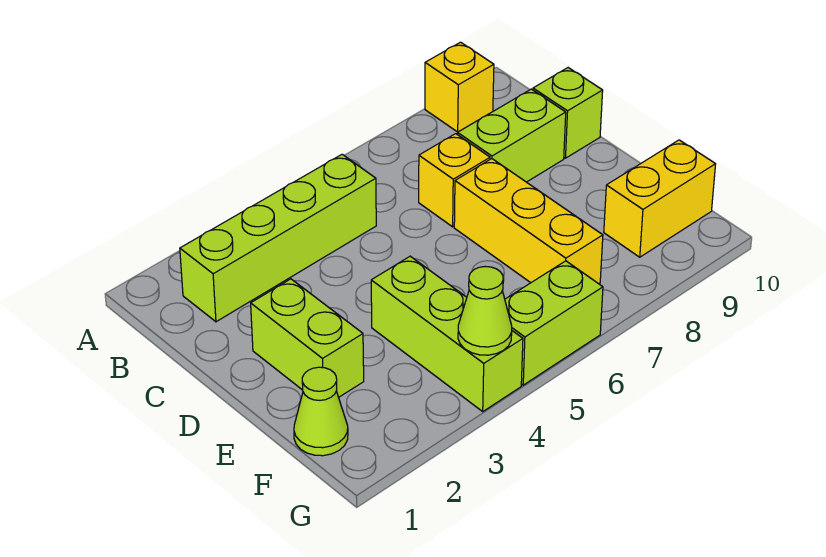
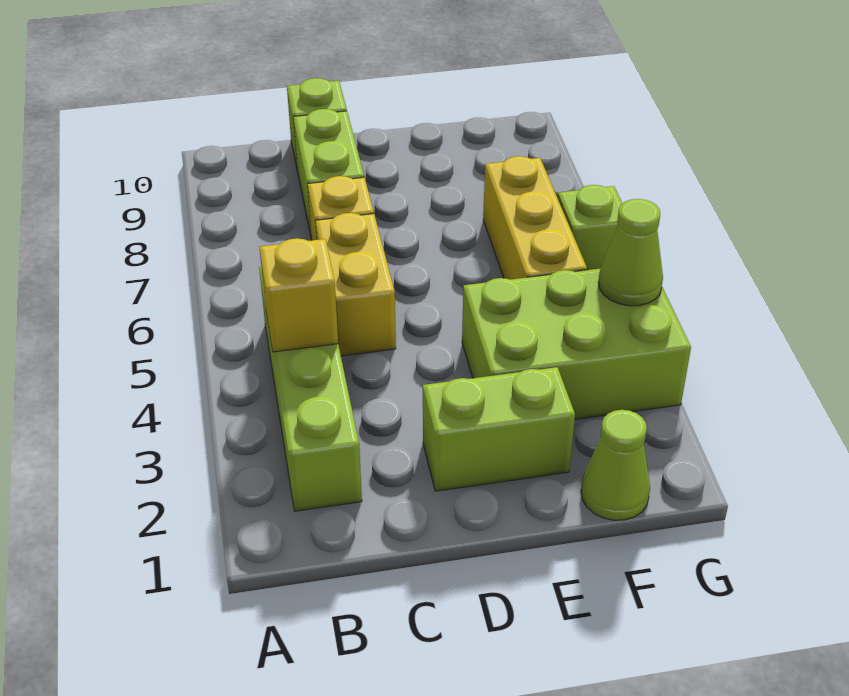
yellow 1x1 brick [425,42,494,132] -> yellow 1x1 brick moved to [260,238,338,352]
yellow 1x3 brick [454,159,603,284] -> yellow 1x3 brick turned to [483,156,587,280]
lime 1x3 brick [371,256,523,411] -> lime 2x3 brick [462,269,691,419]
yellow 1x2 brick [604,140,716,257] -> yellow 1x2 brick moved to [315,213,396,356]
lime 1x2 brick [505,261,603,385] -> lime 1x1 brick [558,185,622,270]

